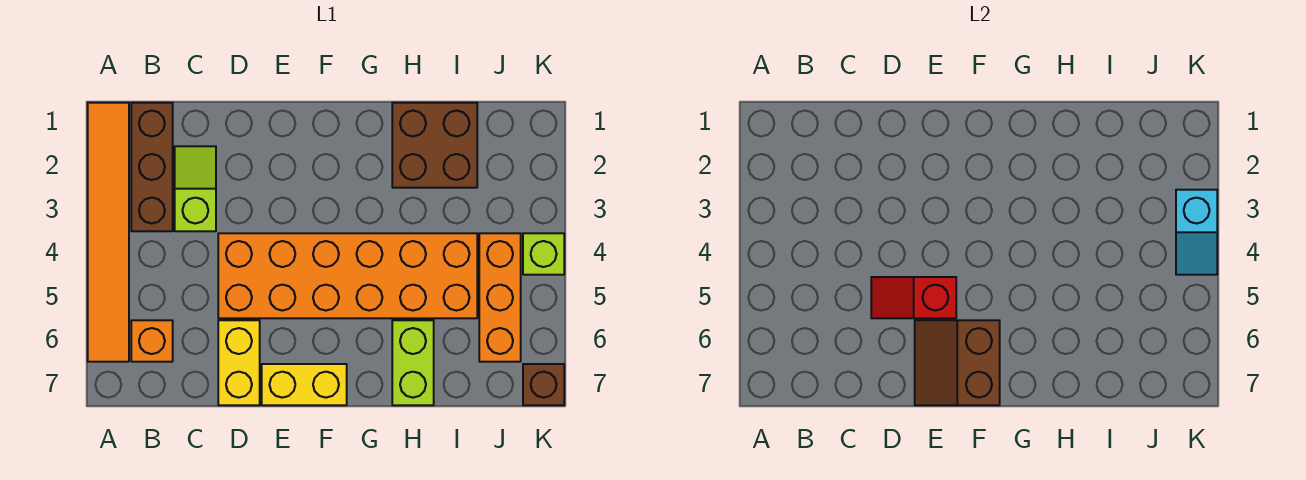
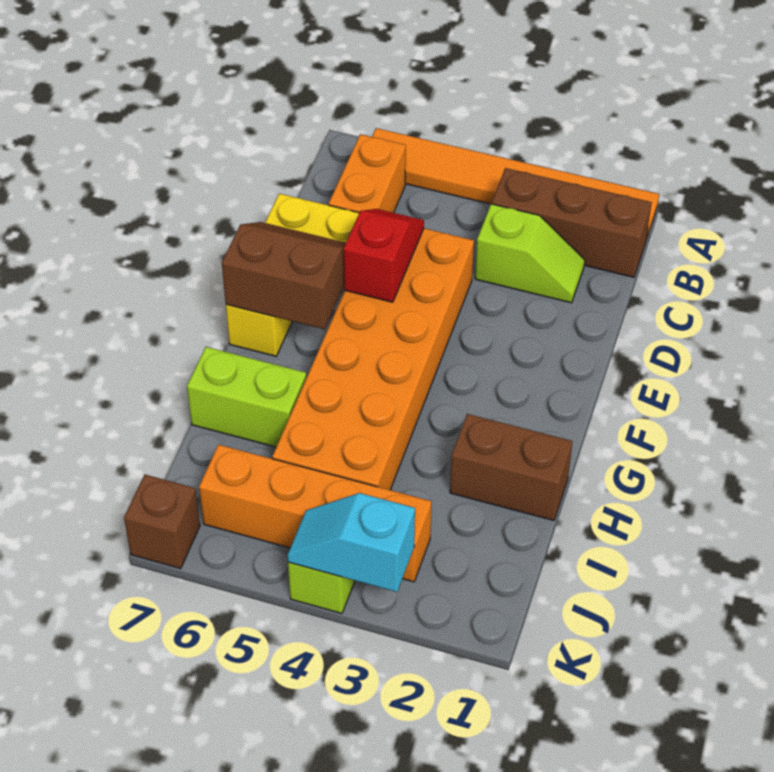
orange 1x1 brick [131,320,173,362] -> orange 1x2 brick [329,134,406,213]
brown 2x2 brick [392,103,477,188] -> brown 1x2 brick [450,414,572,521]
orange 1x3 brick [479,233,521,362] -> orange 1x4 brick [199,445,432,582]

